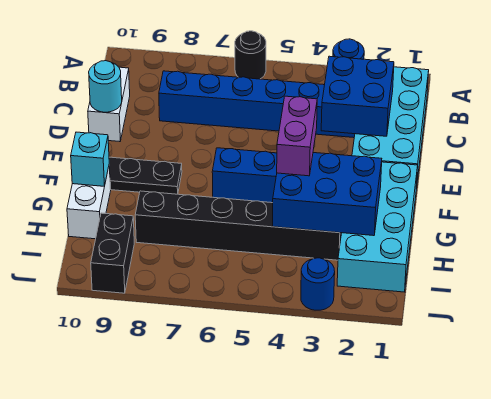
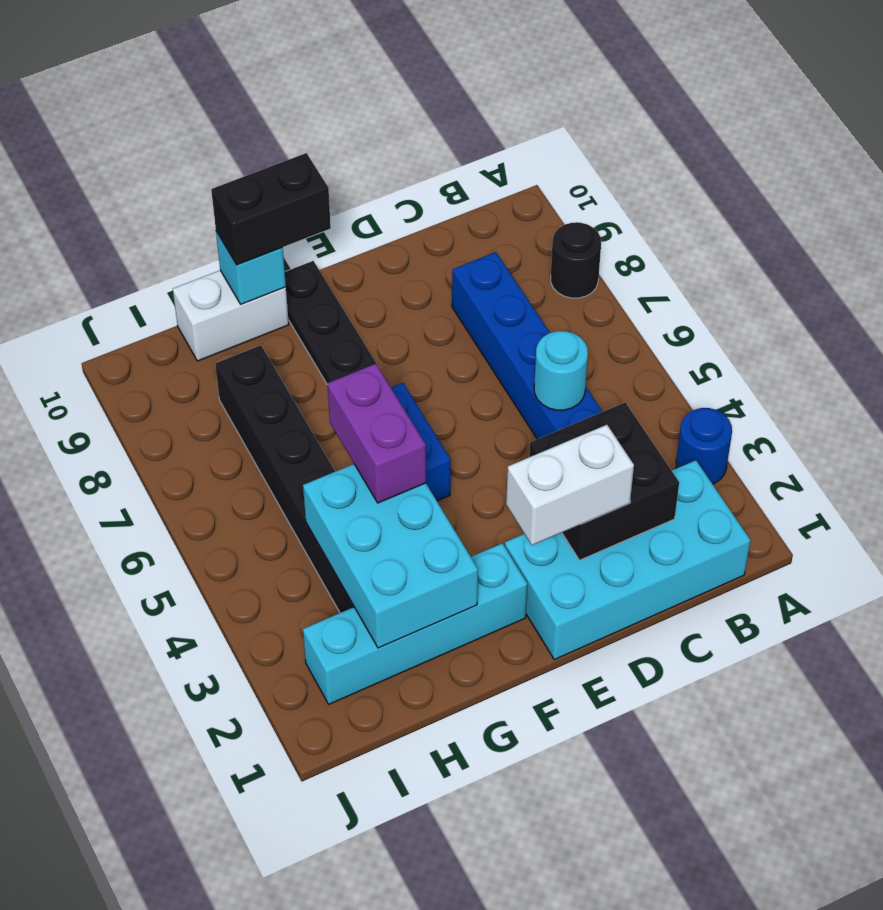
black 1x1 round brick [235,31,266,79] -> black 1x1 round brick moved to [551,222,601,298]
blue 2x2 brick [321,56,394,136] -> black 2x2 brick [529,402,679,560]
white 1x2 brick [88,67,130,142] -> white 1x2 brick moved to [506,425,634,545]
cyan 1x1 round brick [89,61,122,112] -> cyan 1x1 round brick moved to [534,331,588,410]
cyan 2x4 brick [337,162,418,292] -> cyan 1x4 brick [303,543,527,704]
purple 1x2 brick [277,96,317,176] -> purple 1x2 brick turned to [327,364,426,503]
blue 2x3 brick [273,153,382,236] -> cyan 2x3 brick [303,464,478,648]
black 1x2 brick [91,213,134,293] -> black 1x2 brick moved to [211,153,331,265]
blue 1x1 round brick [301,258,335,310] -> none

